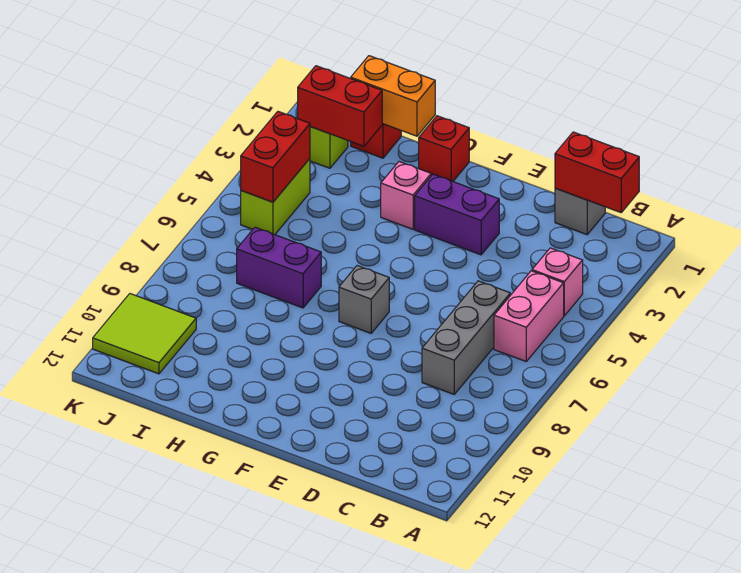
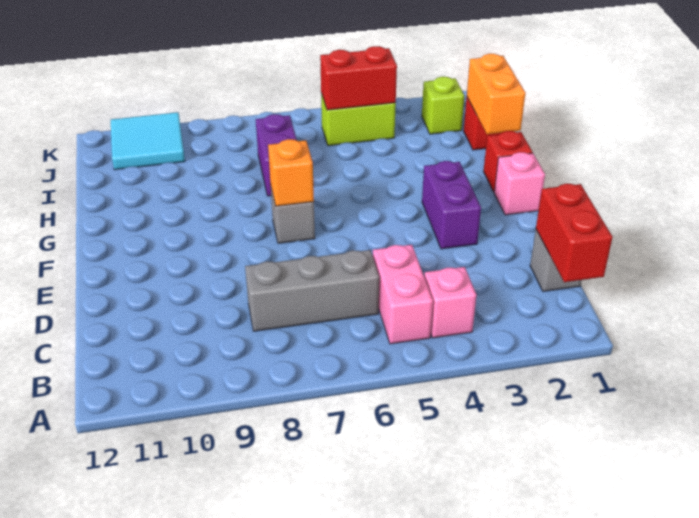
pink 1x2 brick [494,271,564,361] -> pink 1x2 brick turned to [373,245,433,344]
none -> orange 1x1 brick [268,139,314,206]
pink 1x1 brick [381,162,431,229] -> pink 1x1 brick moved to [494,152,545,215]
red 1x2 brick [298,66,382,146] -> none
lime 2x2 tile [93,294,196,374] -> cyan 2x2 tile [111,112,185,170]

